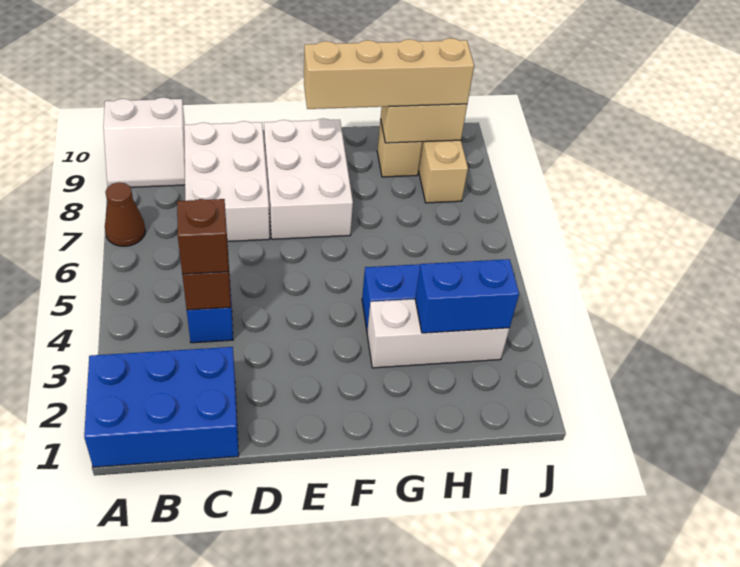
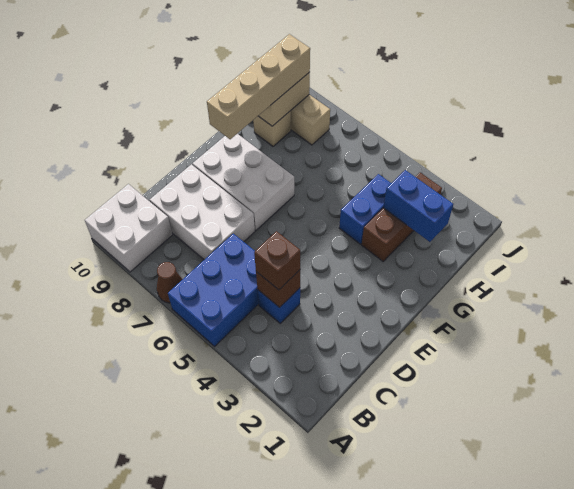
blue 2x3 brick [84,347,239,467] -> blue 2x3 brick moved to [168,234,259,346]
white 2x2 slope [103,98,185,187] -> white 2x2 brick [85,184,172,272]
white 1x3 brick [367,299,510,368] -> brown 1x3 brick [362,173,442,261]
blue 1x2 brick [415,259,519,333] -> blue 1x2 brick turned to [383,170,453,242]

